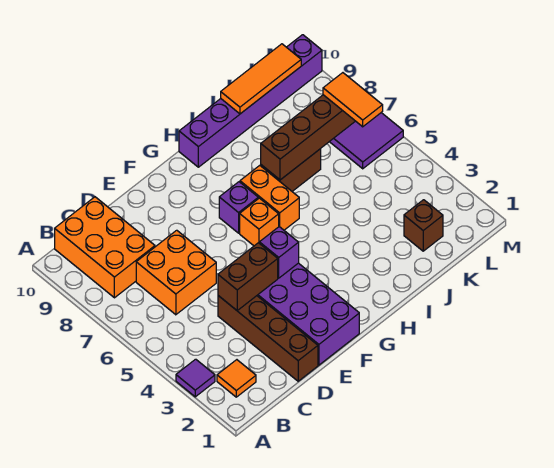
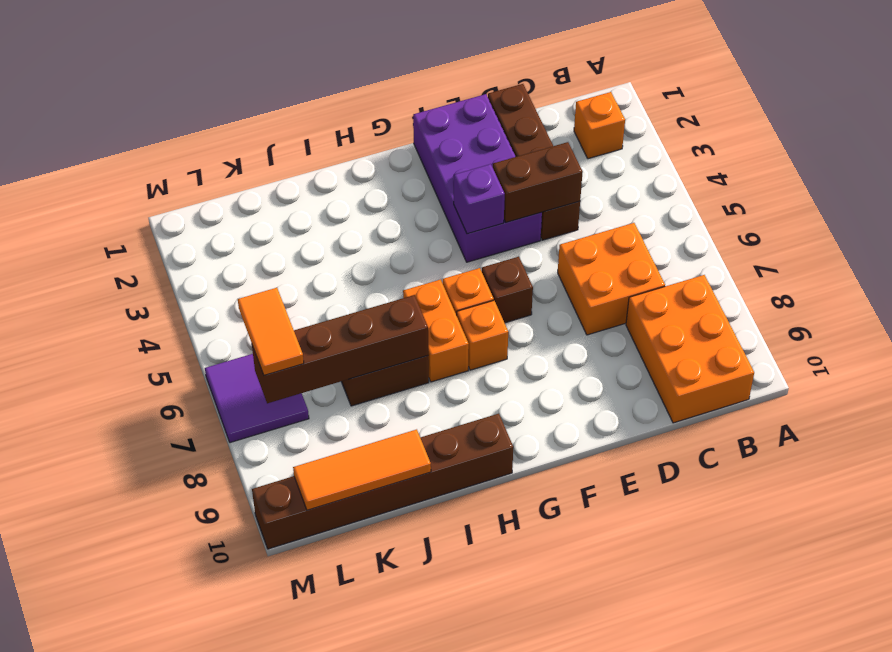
purple 1x1 tile [176,359,215,397] -> none
orange 1x1 tile [217,360,256,397] -> orange 1x1 brick [574,92,625,159]
purple 1x1 brick [219,182,258,233] -> orange 1x1 brick [457,301,508,370]
purple 1x6 brick [179,35,322,167] -> brown 1x6 brick [252,414,513,549]
brown 1x1 brick [404,200,443,251] -> brown 1x1 brick moved to [482,257,533,323]

